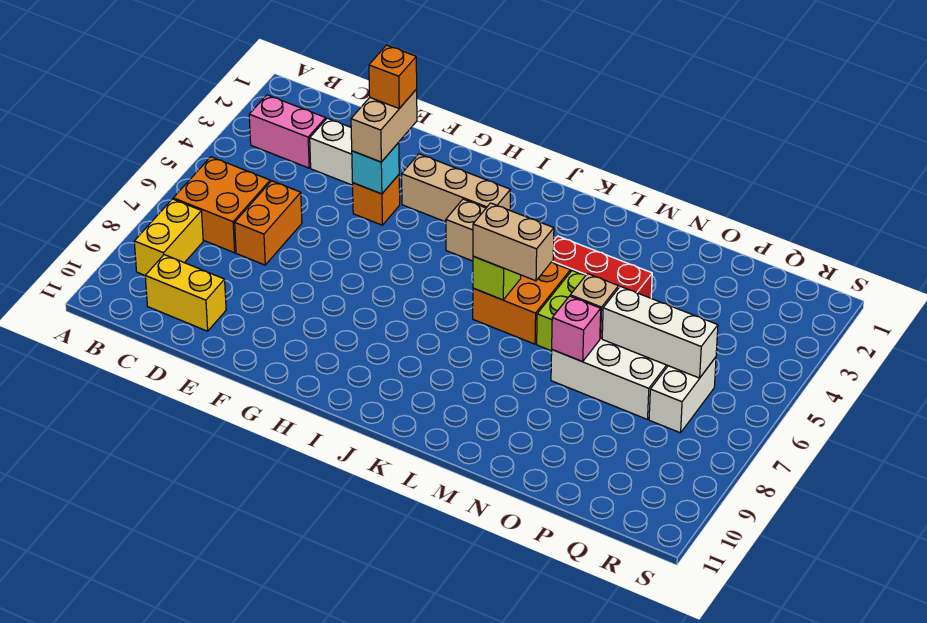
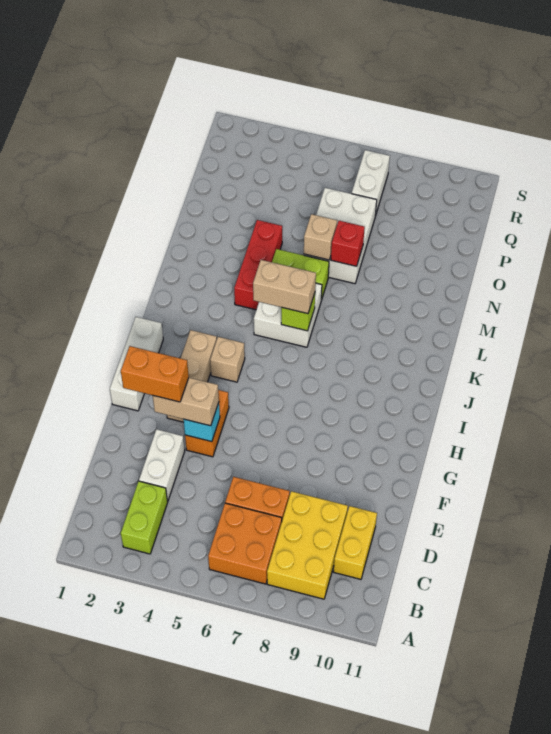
pink 1x2 brick [249,95,326,168] -> lime 1x2 brick [121,481,168,554]
yellow 1x2 brick [134,199,203,275] -> yellow 2x3 brick [267,491,348,599]
orange 1x1 brick [369,45,417,108] -> orange 1x2 brick [121,346,189,402]
orange 1x1 brick [353,175,400,225] -> orange 1x2 brick [185,390,229,457]
orange 2x2 brick [473,262,570,344] -> white 2x2 brick [254,283,322,347]
tan 1x2 brick [473,203,554,281] -> tan 1x2 brick turned to [253,260,316,314]
pink 1x1 brick [552,296,601,362] -> red 1x1 brick [331,221,365,266]
white 1x3 brick [602,286,718,378] -> white 1x3 brick moved to [110,317,163,411]
white 1x2 brick [649,357,716,433] -> white 1x2 brick turned to [352,150,390,216]

